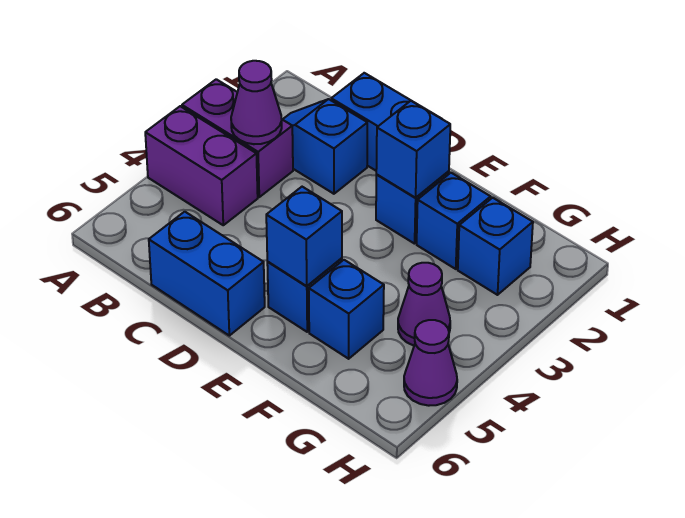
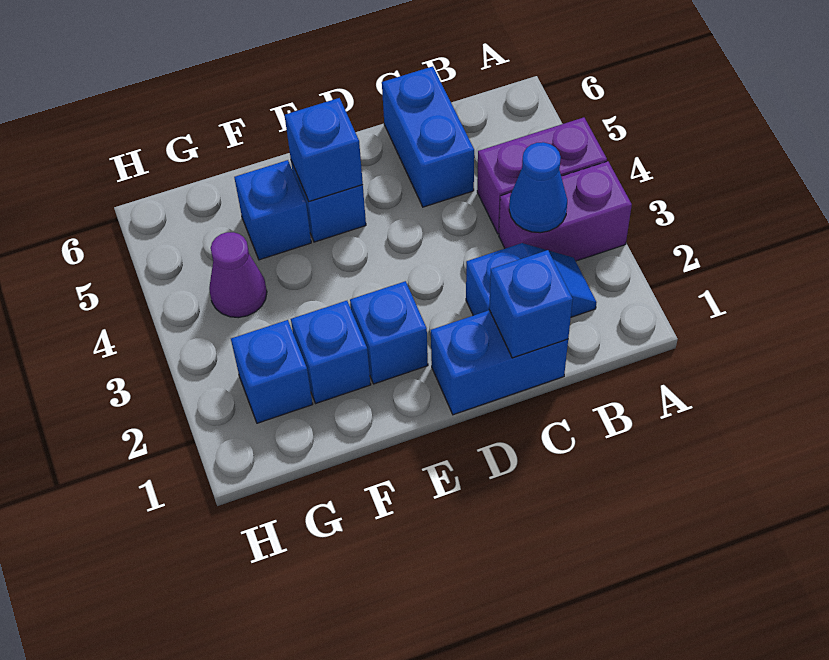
purple 1x1 cone [231,61,282,144] -> blue 1x1 cone [509,142,567,233]
blue 1x2 brick [149,212,265,336] -> blue 1x2 brick turned to [382,66,474,207]
blue 1x1 brick [376,101,450,198] -> blue 1x1 brick moved to [489,250,573,358]
purple 1x1 cone [404,320,457,406] -> none

